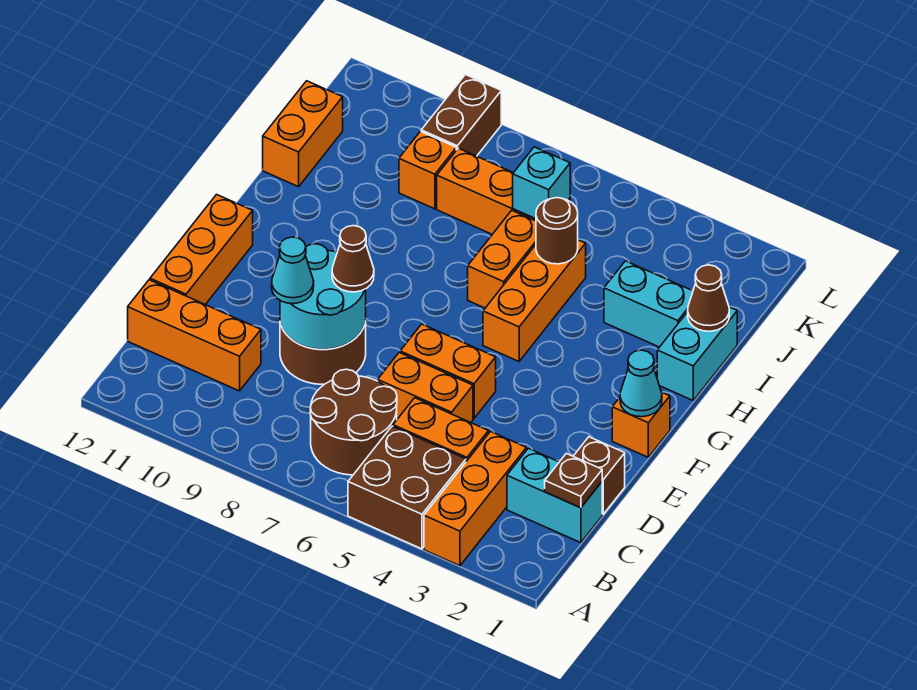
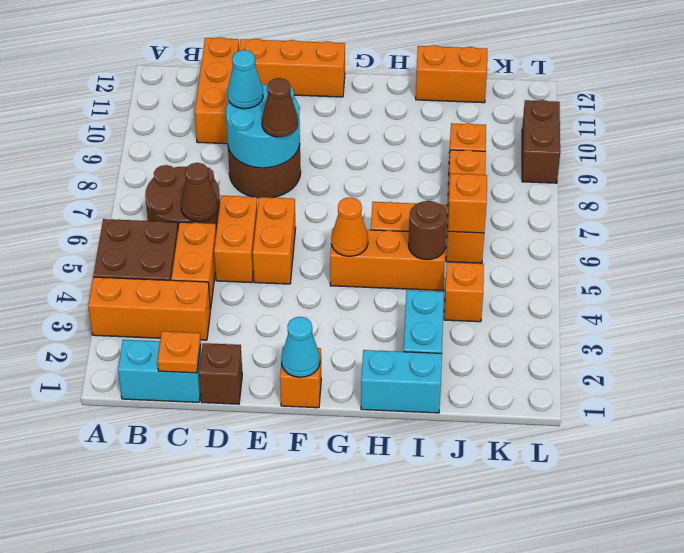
cyan 1x2 brick [507,448,602,543] -> cyan 1x2 brick turned to [118,340,201,402]
brown 1x1 plate [545,453,602,508] -> orange 1x1 plate [157,331,201,373]
none -> orange 1x1 cone [331,197,368,256]
brown 1x1 cone [688,265,729,331] -> brown 1x1 cone moved to [181,163,217,221]
none -> orange 1x1 brick [444,262,484,322]
cyan 1x1 brick [513,147,570,219] -> orange 1x1 brick [448,173,487,233]
brown 1x2 brick [421,75,501,156] -> brown 1x2 brick turned to [522,100,560,183]

